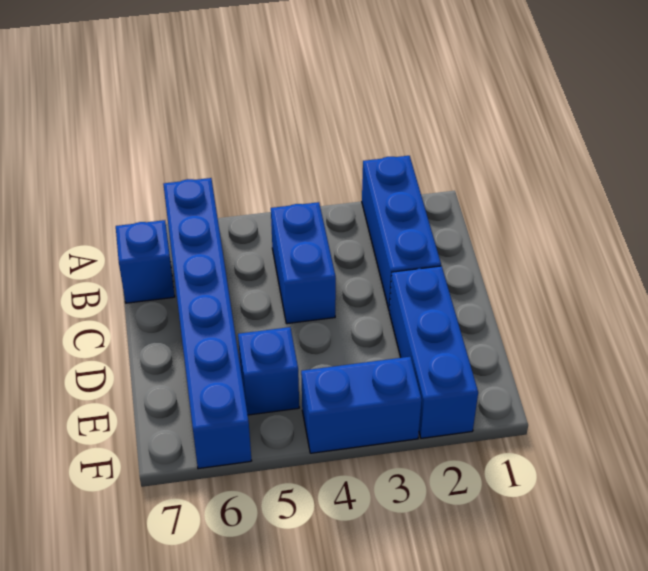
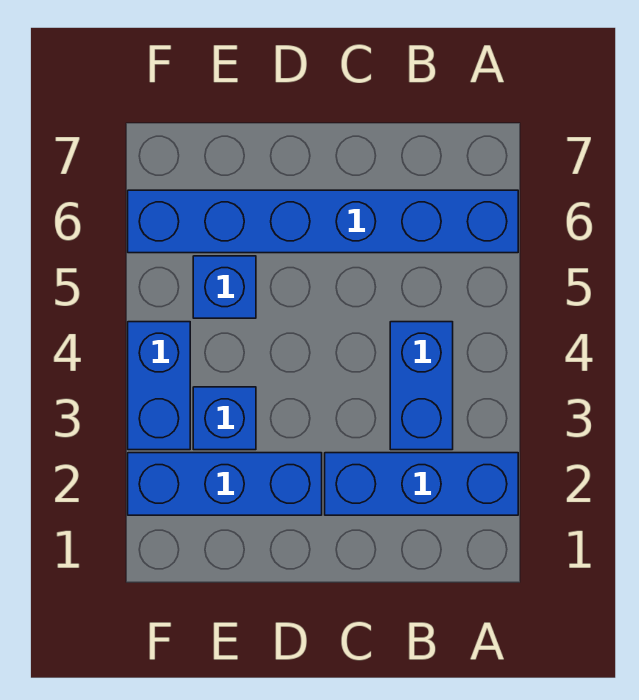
blue 1x2 brick [271,202,336,324] -> blue 1x2 brick turned to [390,322,453,450]
blue 1x1 brick [116,220,175,303] -> blue 1x1 brick moved to [193,387,256,450]

